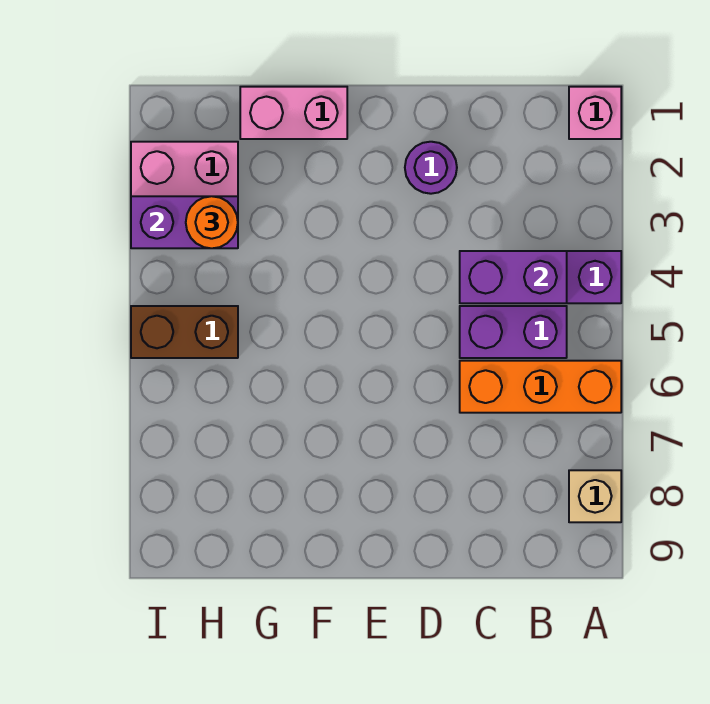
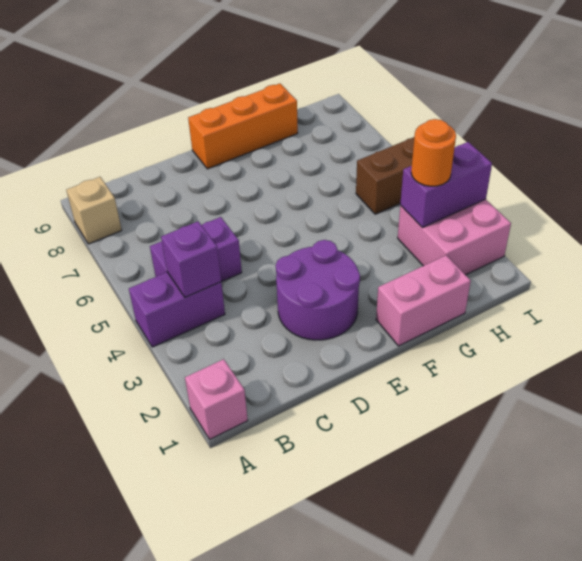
orange 1x3 brick [460,361,621,413] -> orange 1x3 brick moved to [188,84,298,169]
purple 1x2 brick [460,251,567,303] -> purple 1x1 brick [161,221,221,297]
purple 1x1 round brick [405,142,457,194] -> purple 2x2 round brick [276,240,360,340]

